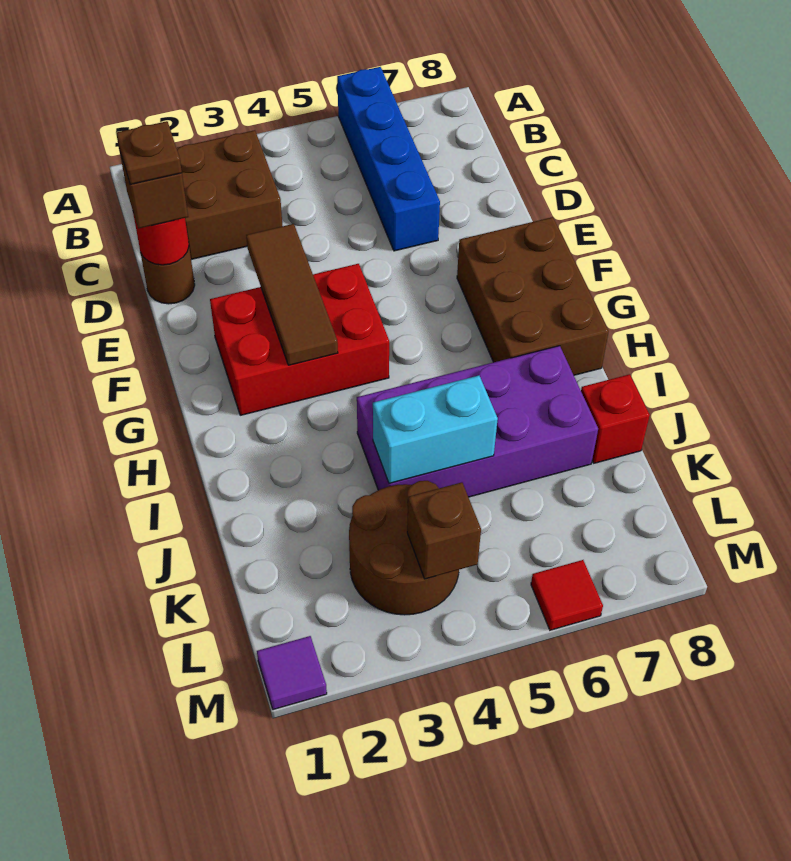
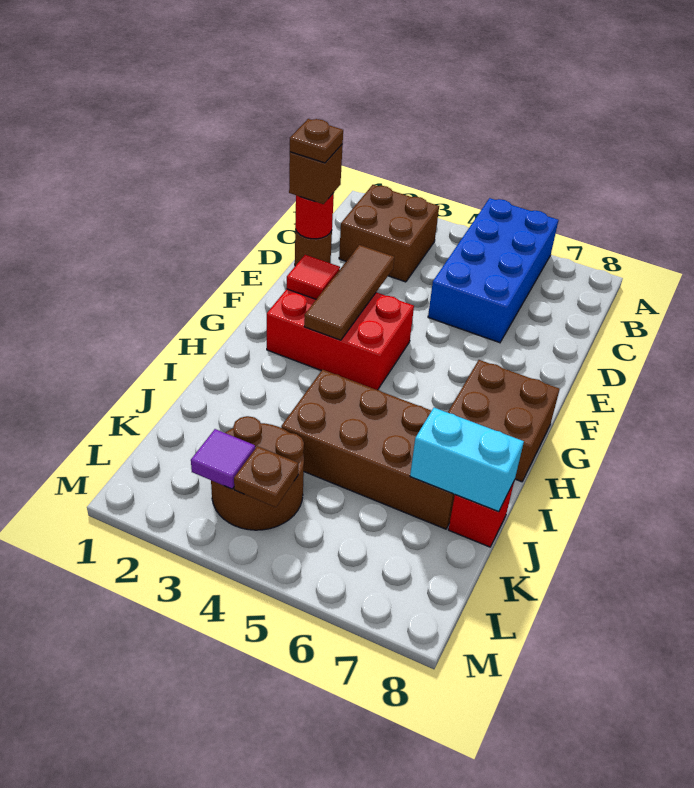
blue 1x4 brick [337,67,440,251] -> blue 2x4 brick [428,198,558,343]
brown 2x3 brick [457,217,609,375] -> brown 2x2 brick [448,360,560,482]
purple 2x4 brick [357,346,598,497] -> brown 2x4 brick [281,370,455,529]
cyan 1x2 brick [373,375,498,484] -> cyan 1x2 brick moved to [410,408,524,512]
brown 1x1 brick [407,482,481,579] -> brown 1x1 plate [234,446,298,507]
purple 1x1 tile [257,636,327,710] -> purple 1x1 tile moved to [191,429,255,489]
red 1x1 tile [531,560,603,630] -> red 1x1 tile moved to [287,255,340,299]

